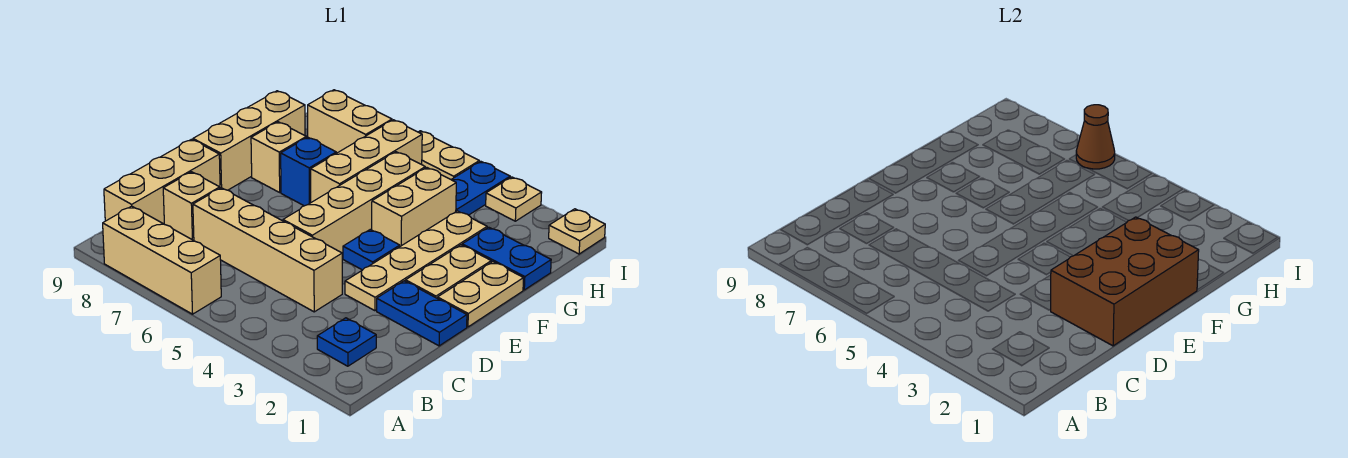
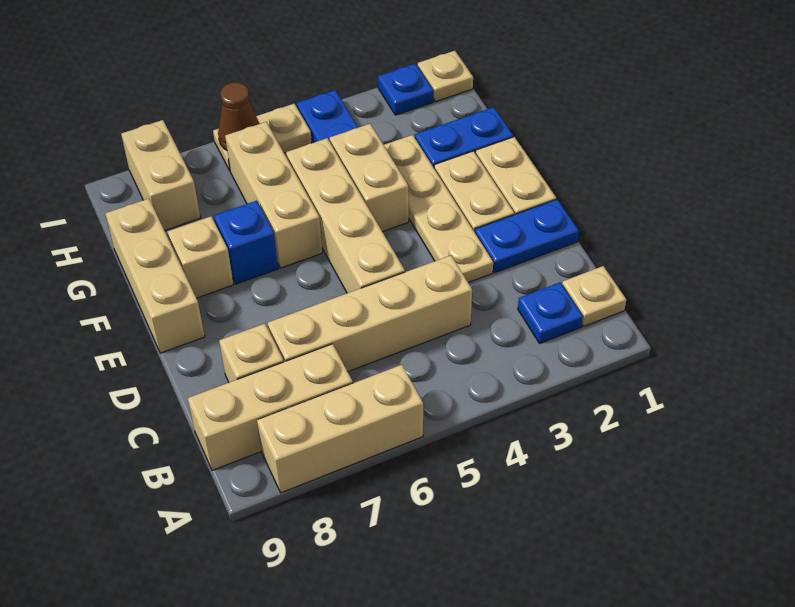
tan 1x3 brick [104,139,220,224] -> tan 1x3 brick turned to [188,344,353,470]
brown 2x3 brick [1051,217,1199,346] -> none
blue 1x1 plate [343,229,400,270] -> blue 1x1 plate moved to [378,64,434,115]
tan 1x2 brick [308,90,392,153] -> tan 1x2 brick turned to [121,120,200,230]
tan 1x1 plate [486,177,542,221] -> tan 1x1 plate moved to [562,266,626,327]

